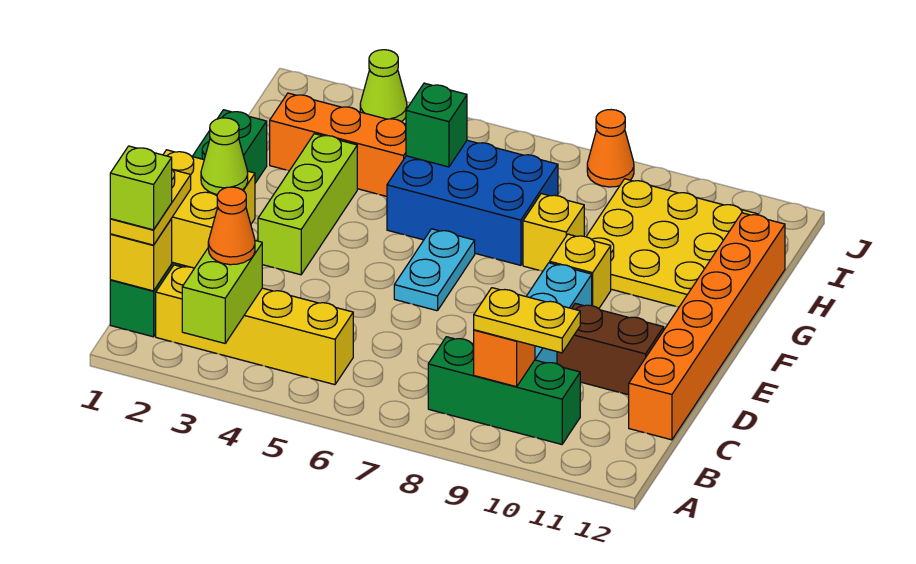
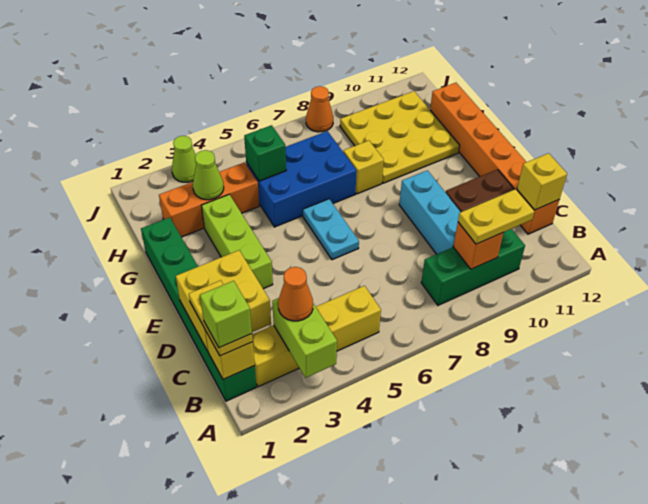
lime 1x1 cone [201,118,248,194] -> lime 1x1 cone moved to [193,150,224,200]
yellow 1x1 brick [550,234,611,308] -> yellow 1x1 brick moved to [517,153,567,210]

